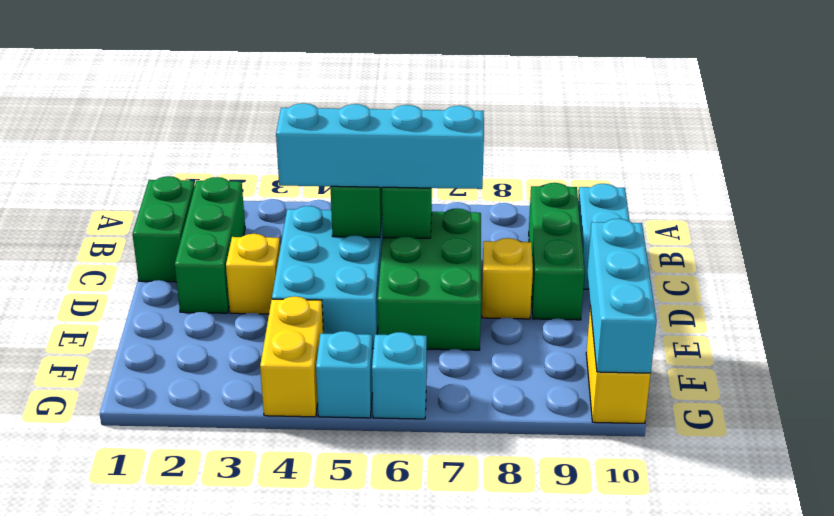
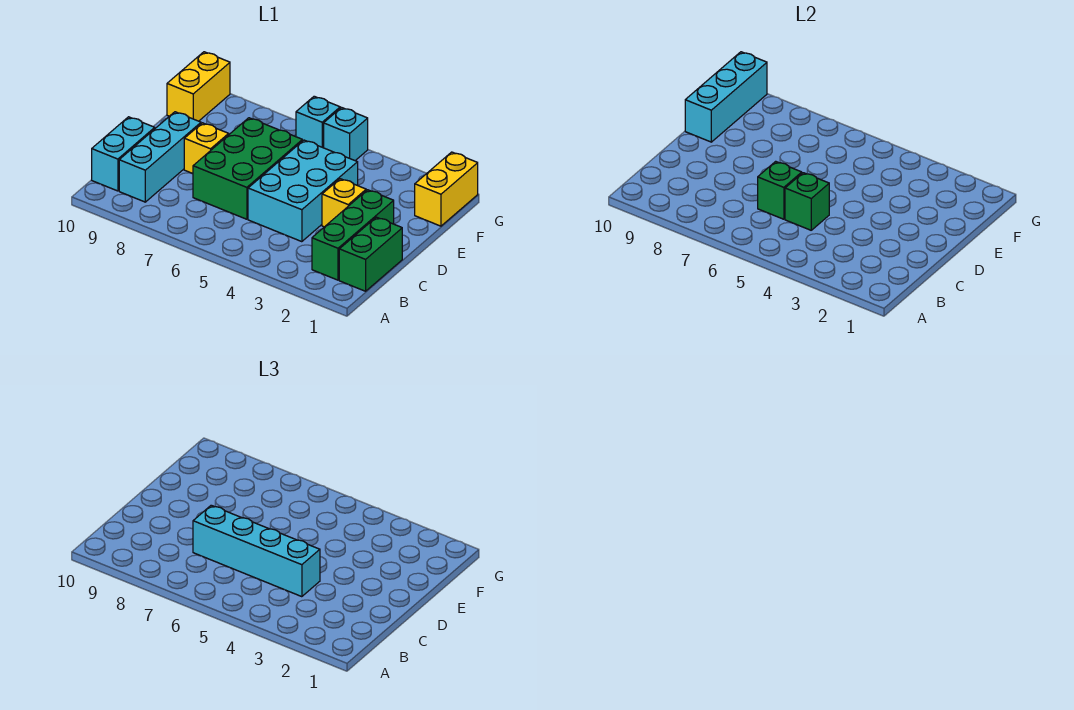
green 1x3 brick [529,183,585,320] -> cyan 1x3 brick [119,112,201,202]
yellow 1x2 brick [260,296,323,417] -> yellow 1x2 brick moved to [415,152,478,226]

